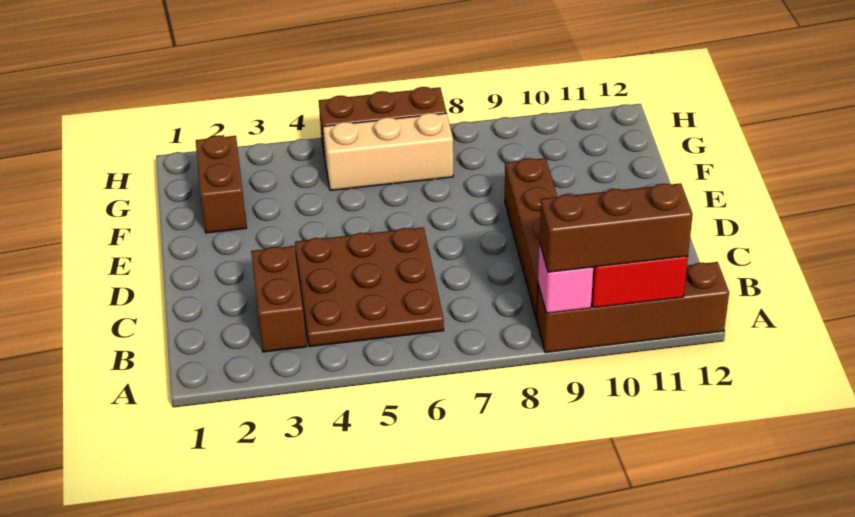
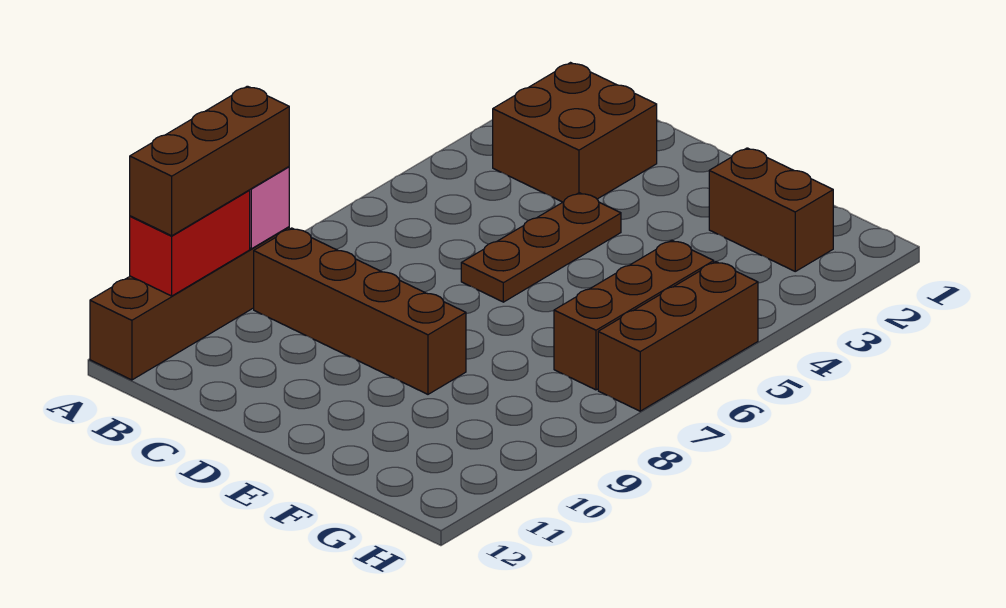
brown 1x2 brick [251,246,307,352] -> brown 2x2 brick [493,63,657,202]
brown 3x3 plate [295,227,444,347] -> brown 1x3 plate [461,193,621,302]
tan 1x3 brick [323,113,453,191] -> brown 1x3 brick [554,240,714,390]

